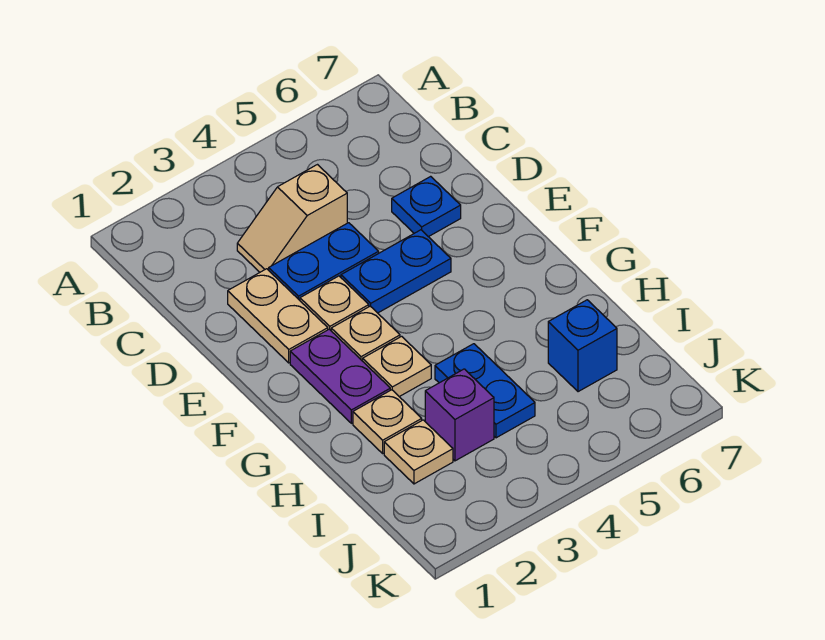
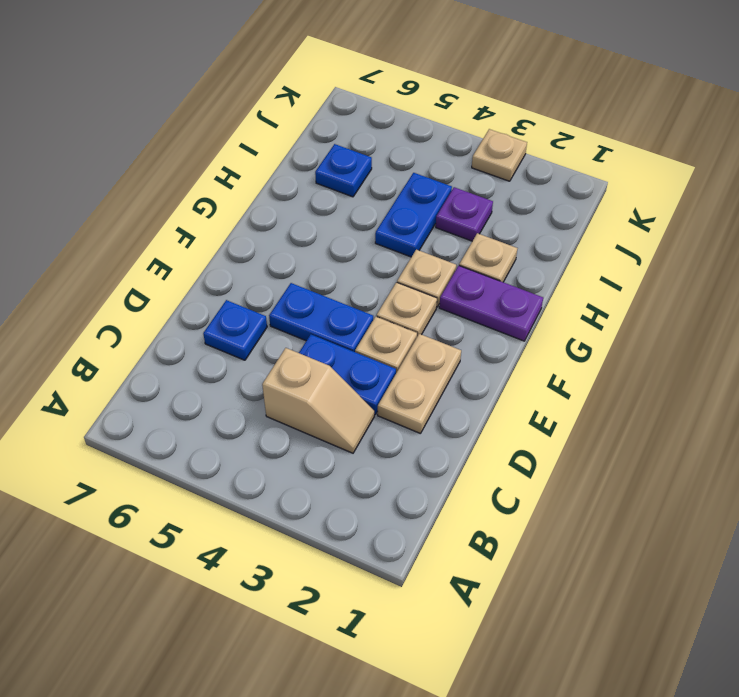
purple 1x2 plate [290,329,390,423] -> purple 1x2 plate turned to [439,266,543,341]
tan 1x1 plate [384,420,453,484] -> tan 1x1 plate moved to [472,129,527,181]
purple 1x1 brick [425,369,494,461] -> purple 1x1 plate [436,187,493,241]
blue 1x1 brick [548,300,617,392] -> blue 1x1 plate [315,144,372,197]

